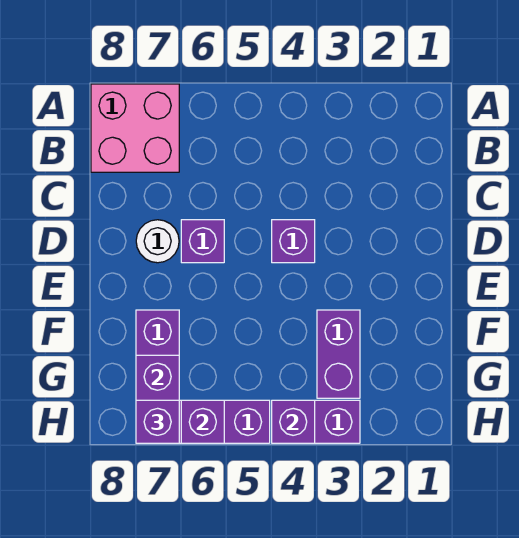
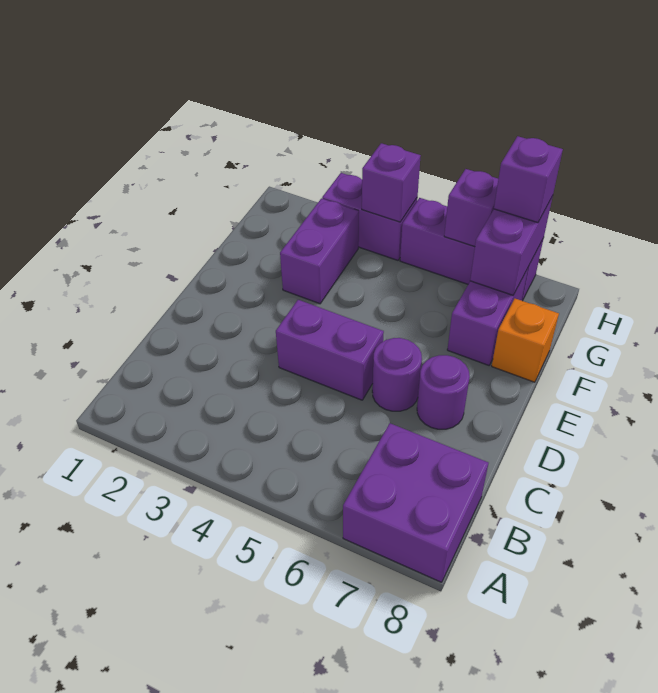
pink 2x2 brick [91,84,179,172] -> purple 2x2 brick [343,423,488,582]
purple 1x1 brick [272,220,315,263] -> purple 1x2 brick [276,300,384,400]
purple 1x1 brick [181,220,224,263] -> purple 1x1 round brick [372,338,422,411]
white 1x1 round brick [136,220,179,263] -> purple 1x1 round brick [417,355,470,429]
none -> orange 1x1 brick [492,299,559,382]

